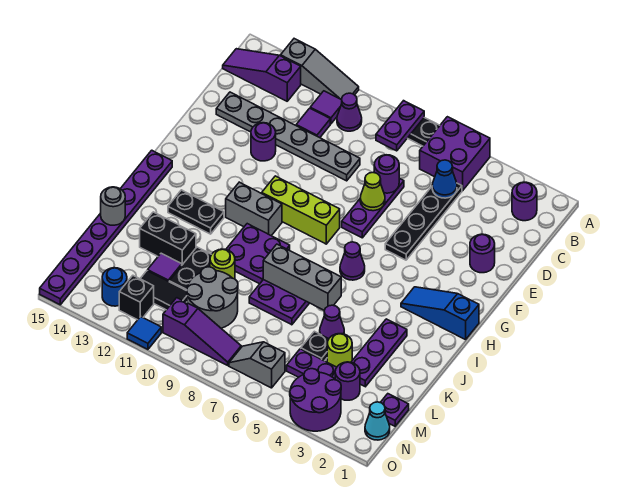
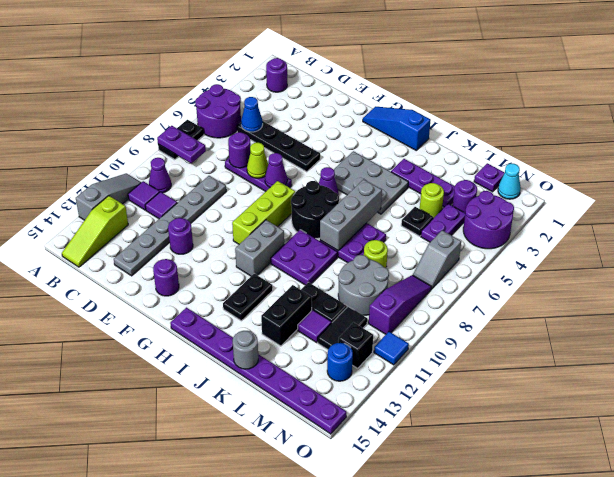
purple 2x2 brick [420,117,490,191] -> purple 2x2 round brick [195,84,241,138]
purple 1x3 slope [223,49,301,101] -> lime 1x3 slope [62,196,128,267]
purple 1x1 round brick [470,234,495,273] -> purple 1x1 round brick moved to [153,259,179,296]
blue 1x3 slope [401,287,479,340] -> blue 1x3 slope turned to [363,107,431,150]
none -> grey 2x3 plate [334,151,408,214]
none -> black 2x2 round brick [291,181,339,238]
purple 1x1 cone [320,305,344,339] -> purple 1x1 cone moved to [265,153,287,188]
lime 1x1 round brick [210,249,235,279] -> lime 1x1 round brick moved to [364,240,388,268]

